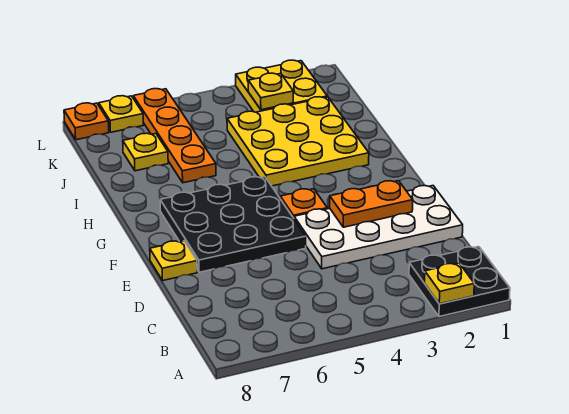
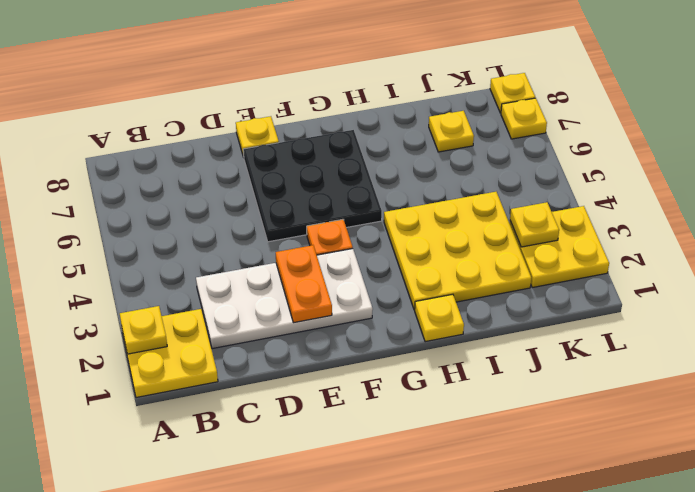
black 2x2 plate [409,247,510,317] -> yellow 2x2 plate [122,309,218,398]
white 2x4 plate [294,186,463,269] -> white 2x4 plate turned to [196,249,373,349]
none -> yellow 1x1 plate [415,294,464,342]
orange 1x4 plate [133,89,216,183] -> none
orange 1x1 plate [64,103,109,140] -> yellow 1x1 plate [490,73,535,113]

